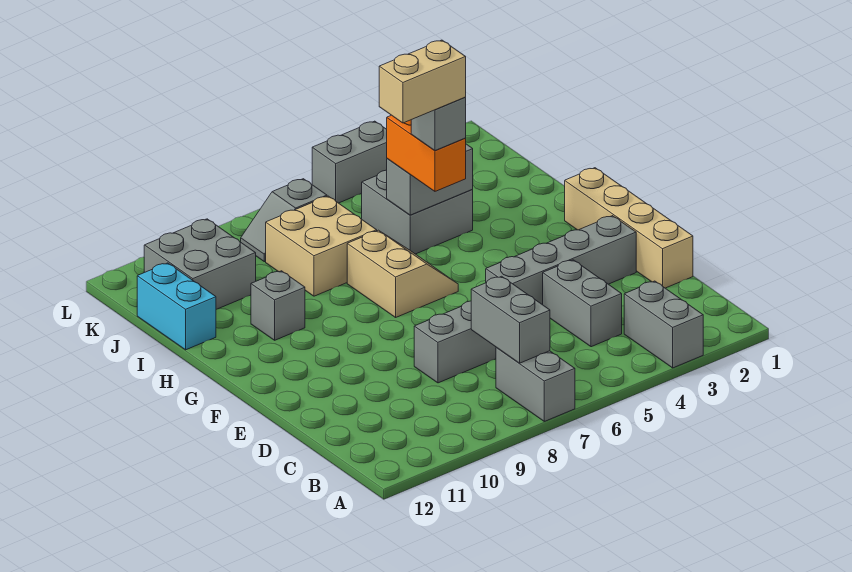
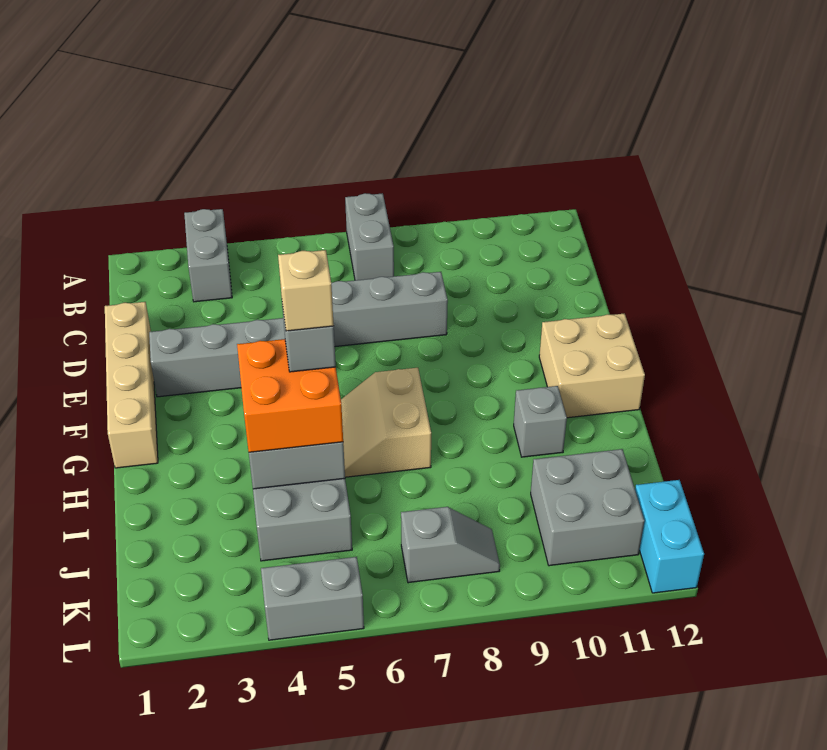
grey 1x2 brick [471,276,550,363] -> none
grey 1x2 brick [543,260,622,347] -> none
orange 1x2 brick [387,115,466,191] -> orange 2x2 brick [237,339,343,452]
tan 1x2 brick [379,40,466,123] -> tan 1x1 brick [278,250,334,331]
tan 2x2 brick [266,196,377,296] -> tan 2x2 brick moved to [539,314,645,418]
cyan 1x2 brick [137,263,216,350] -> cyan 1x2 brick moved to [635,480,704,593]

